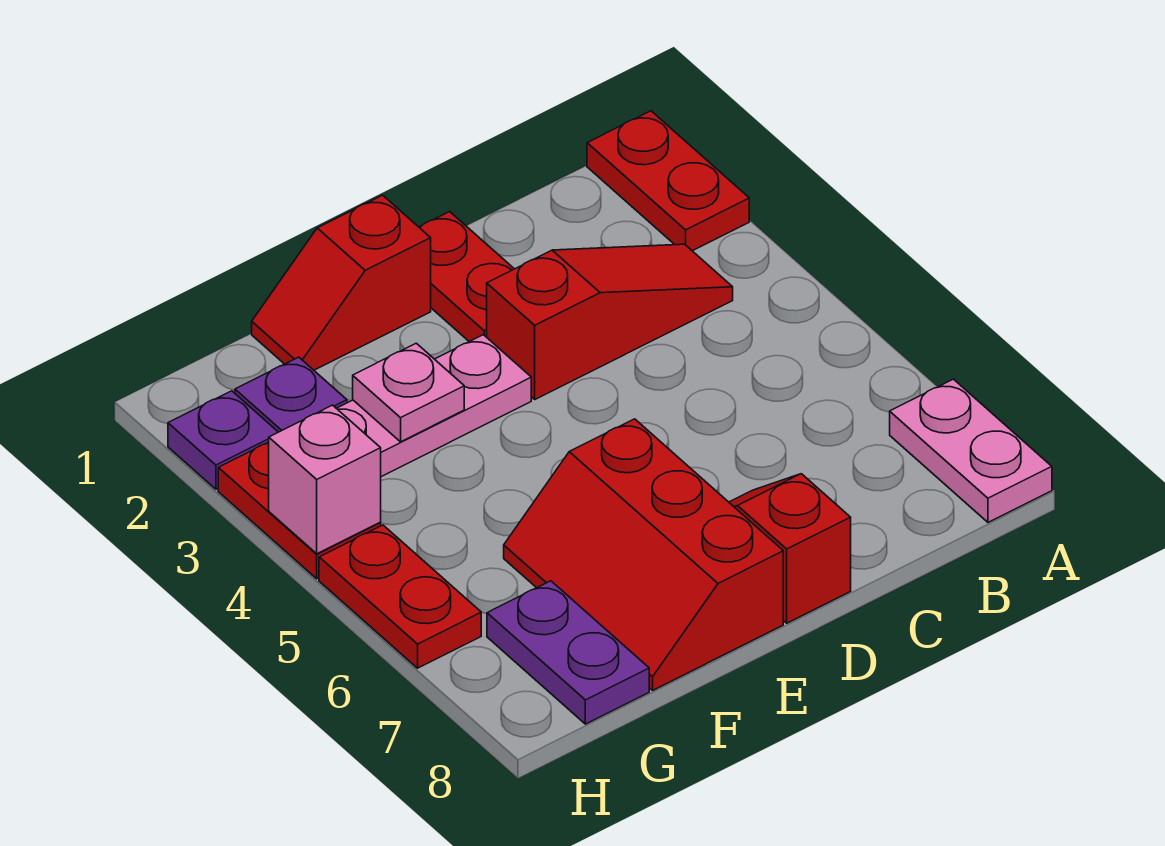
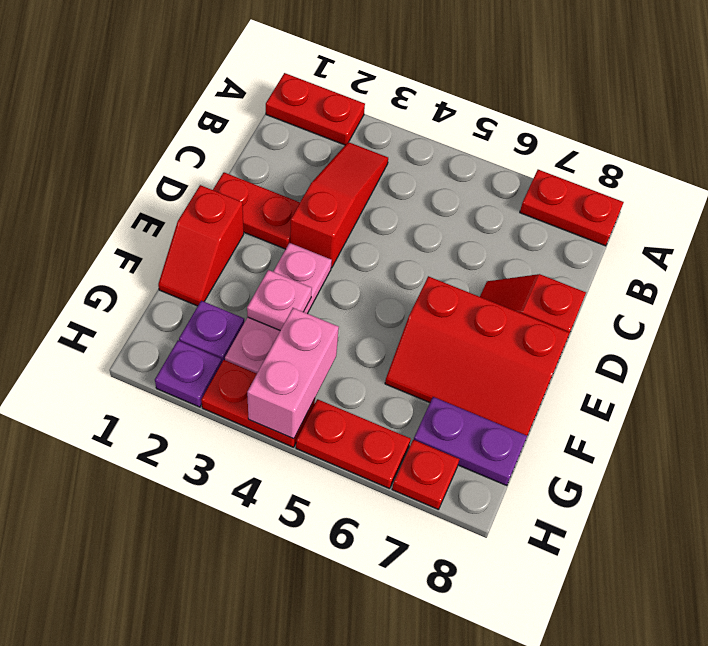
pink 1x2 plate [890,379,1052,522] -> red 1x2 plate [520,170,624,246]
pink 1x1 brick [269,405,381,554] -> pink 1x2 brick [247,308,339,439]
none -> red 1x1 plate [392,440,459,510]

